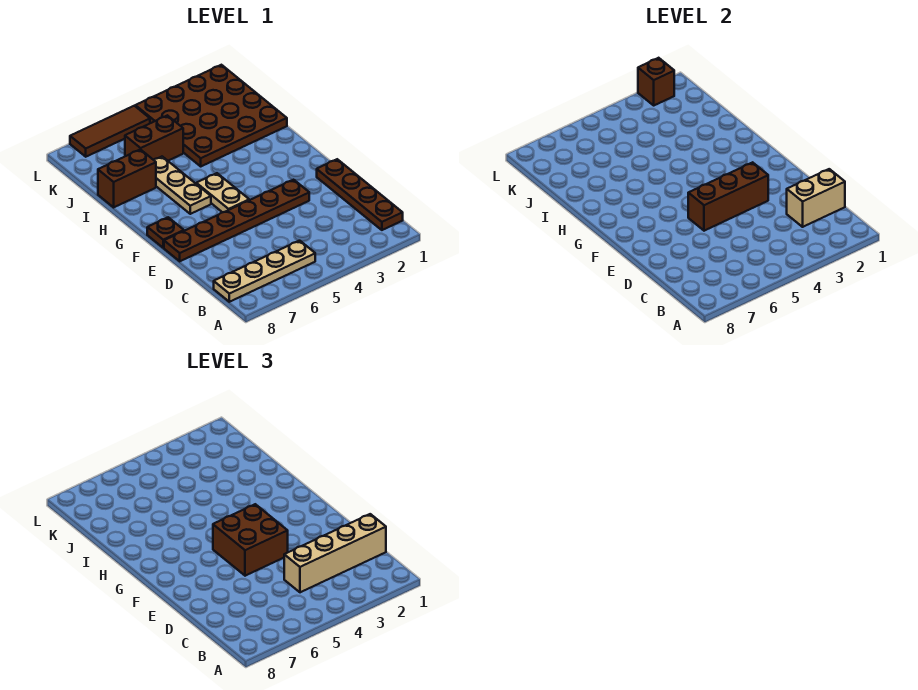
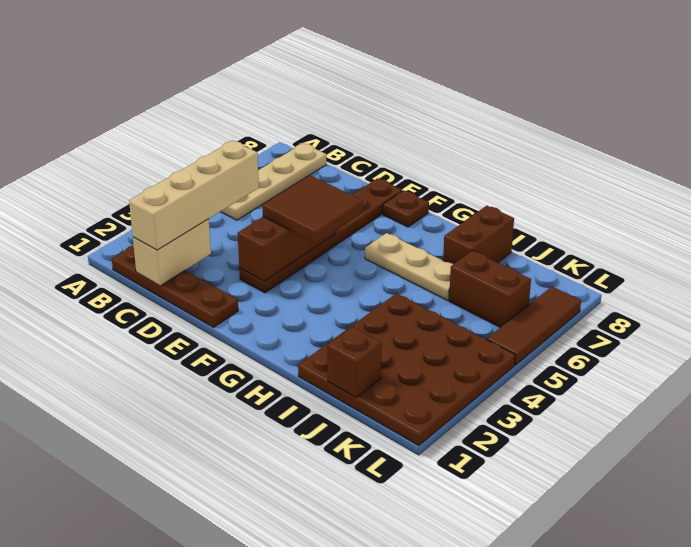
brown 2x2 brick [213,504,288,576] -> brown 2x2 tile [262,175,363,243]
tan 1x2 plate [196,173,249,212] -> none
brown 1x2 brick [125,115,183,161] -> brown 1x2 brick turned to [449,251,531,327]
brown 1x1 brick [638,58,674,105] -> brown 1x1 brick moved to [327,327,382,397]

